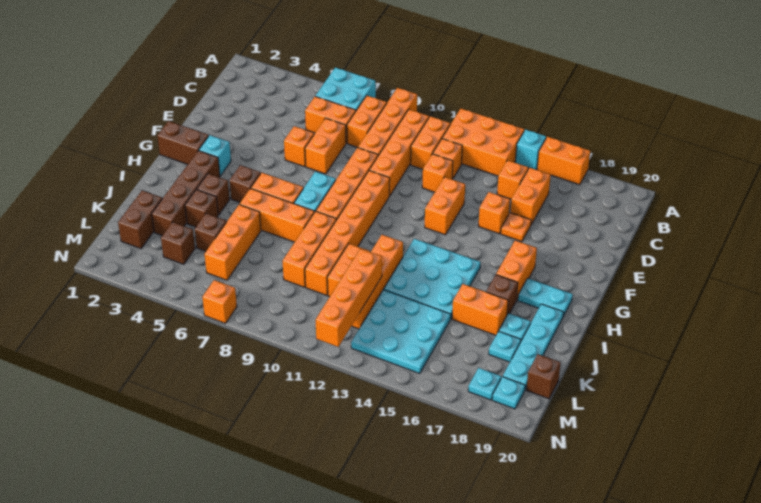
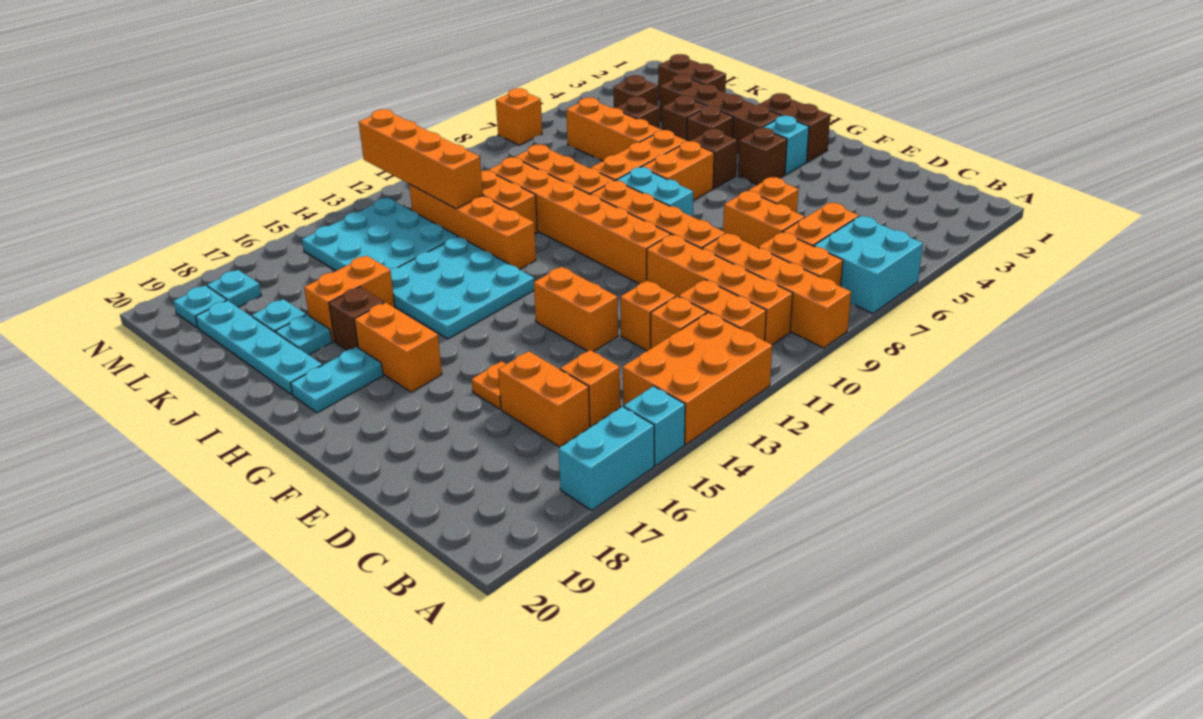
orange 1x2 brick [537,137,590,185] -> cyan 1x2 brick [559,406,654,510]
orange 1x1 brick [479,192,510,234] -> none
brown 1x2 brick [157,121,209,164] -> brown 1x2 brick turned to [758,93,830,162]
brown 1x1 brick [526,354,561,399] -> brown 1x1 brick moved to [738,128,787,185]

